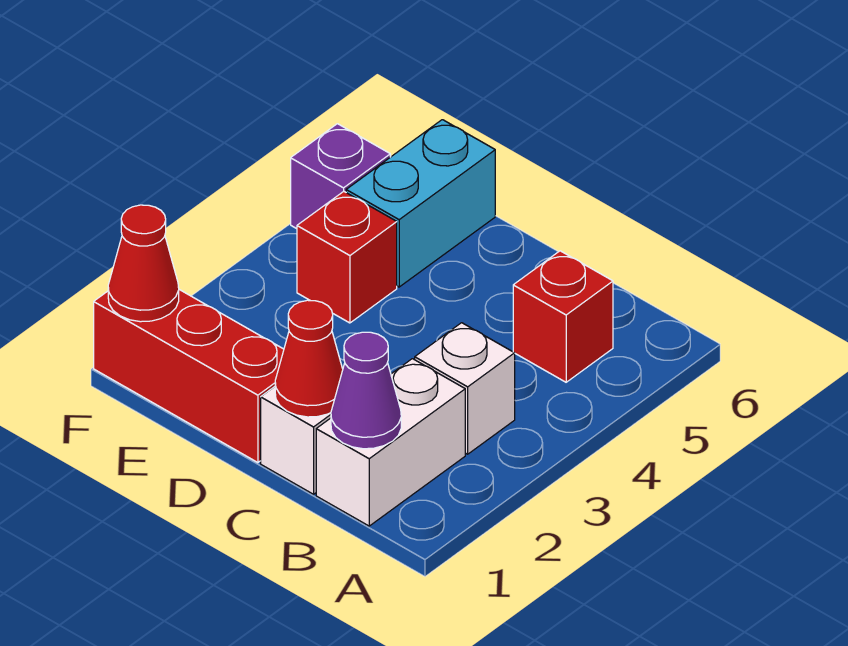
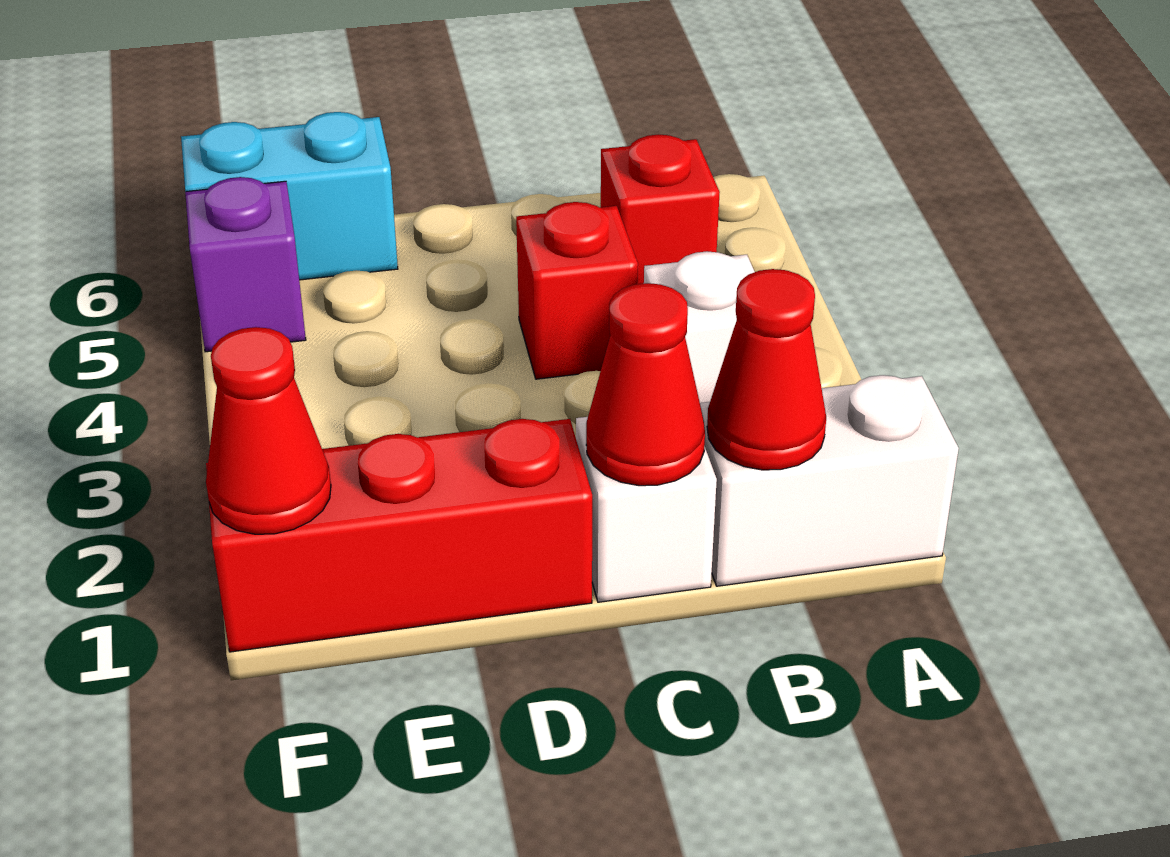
white 1x2 brick [316,359,465,526] -> white 1x2 brick turned to [700,375,959,586]
purple 1x1 cone [331,332,401,449] -> red 1x1 cone [707,269,826,470]
red 1x1 brick [297,192,397,323] -> red 1x1 brick moved to [516,202,638,379]
cyan 1x2 brick [346,120,495,287] -> cyan 1x2 brick turned to [181,112,398,280]

